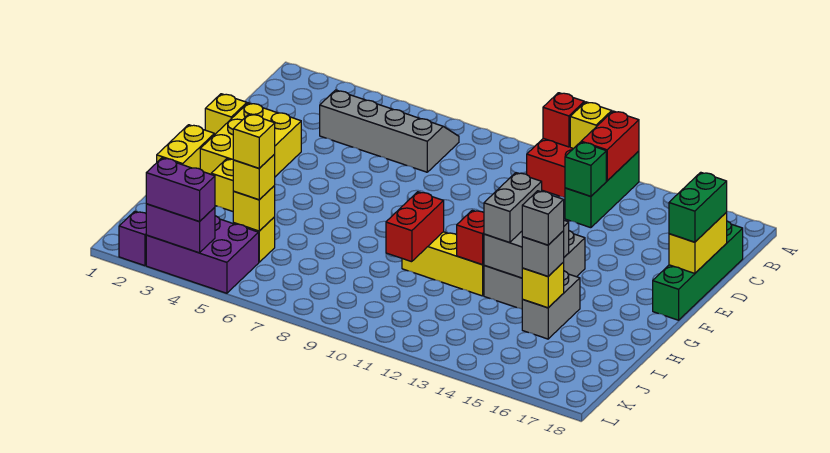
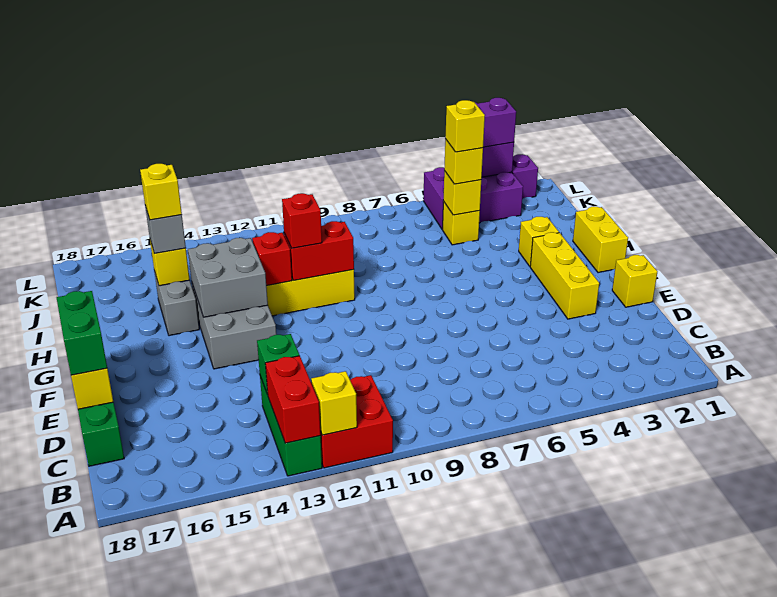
red 1x1 brick [543,93,584,147] -> red 1x1 brick moved to [282,193,322,248]
grey 2x4 slope [320,90,459,172] -> none
yellow 2x3 brick [200,103,301,177] -> yellow 1x3 brick [530,232,599,319]
grey 1x2 brick [484,173,542,243] -> none
red 1x2 brick [386,192,444,262] -> red 1x2 brick turned to [284,221,354,280]
grey 1x1 brick [522,191,564,245] -> yellow 1x1 brick [140,163,182,220]

